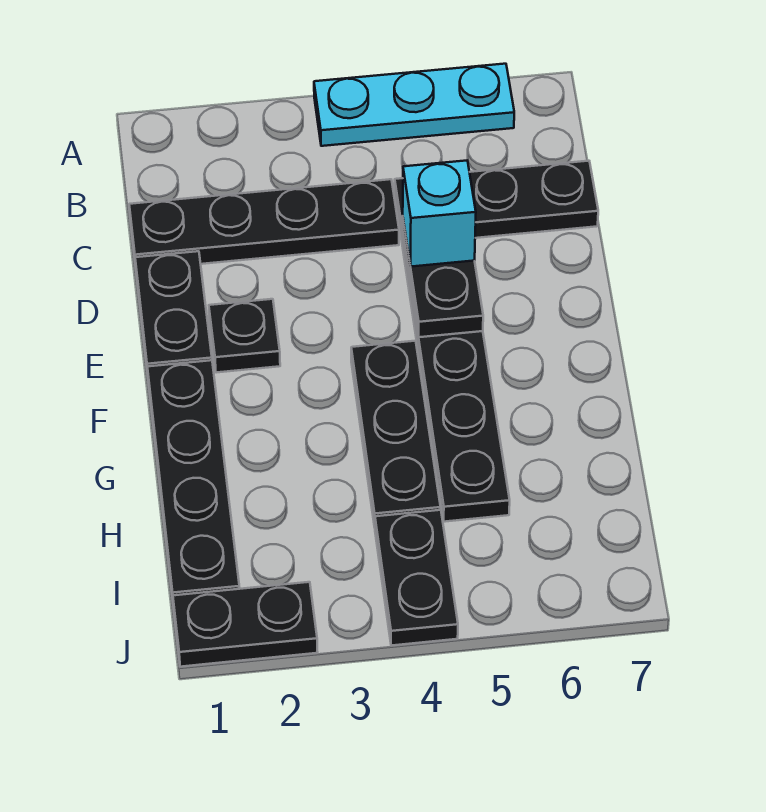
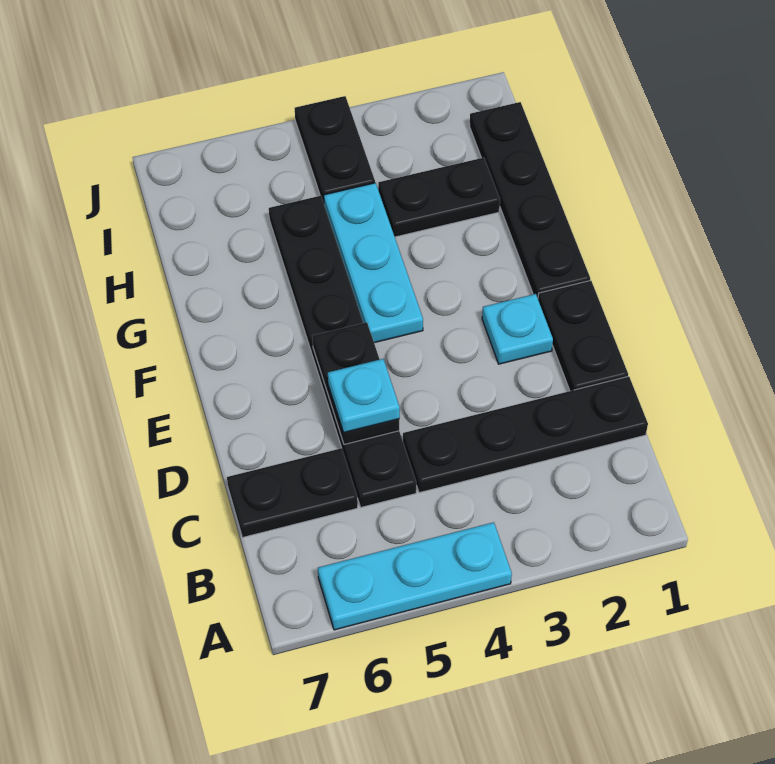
cyan 1x1 brick [403,161,476,267] -> cyan 1x1 plate [328,359,400,433]
black 1x1 plate [209,299,280,373] -> cyan 1x1 plate [482,294,553,364]
black 1x3 plate [351,341,441,527] -> cyan 1x3 plate [324,183,423,343]
black 1x2 plate [173,582,318,667] -> black 1x2 plate moved to [378,158,500,237]

